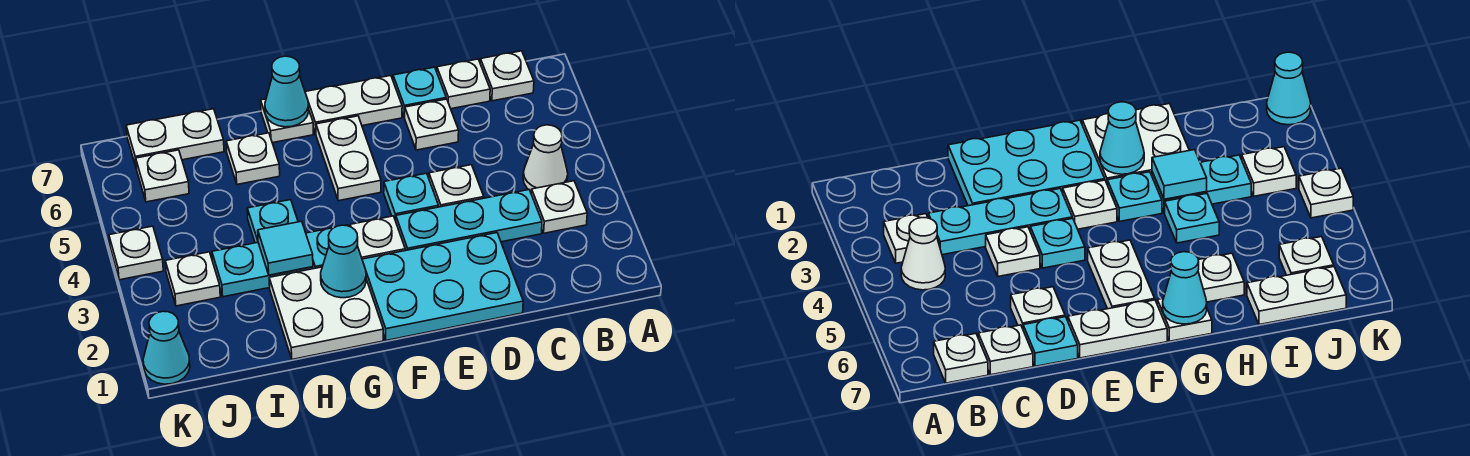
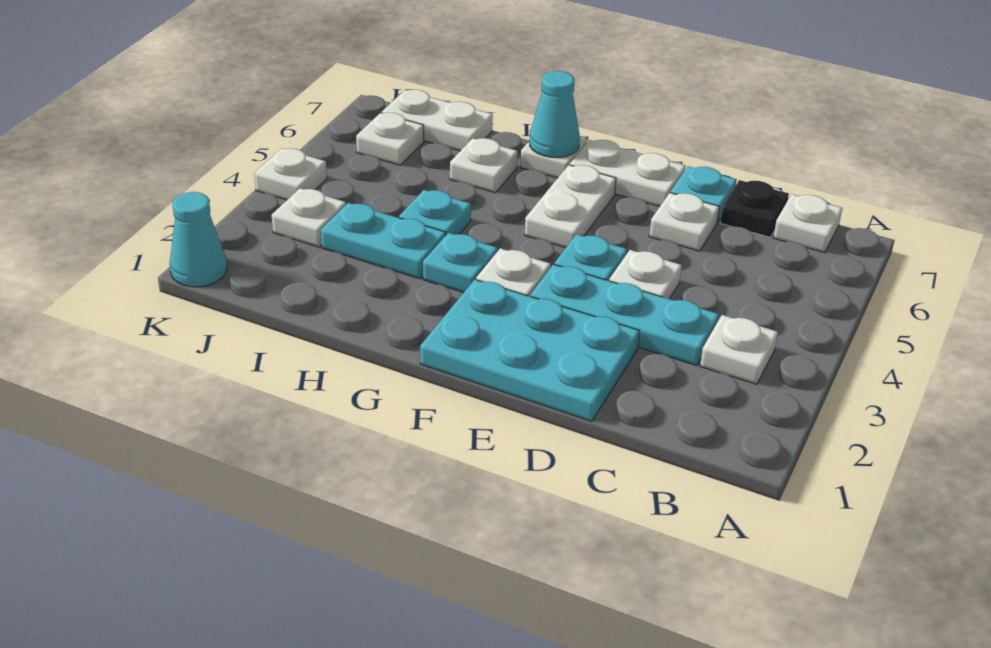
white 1x1 cone [523,125,568,192] -> none
white 1x1 plate [437,59,490,109] -> black 1x1 plate [720,180,789,237]
white 2x2 plate [269,267,383,359] -> none
cyan 1x1 cone [321,225,366,298] -> none
cyan 1x1 tile [258,221,313,275] -> none

